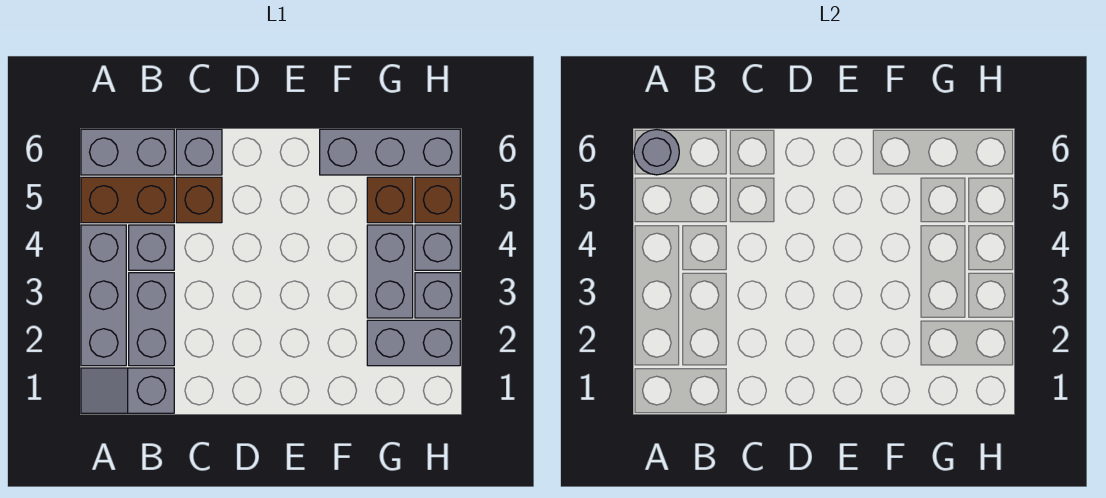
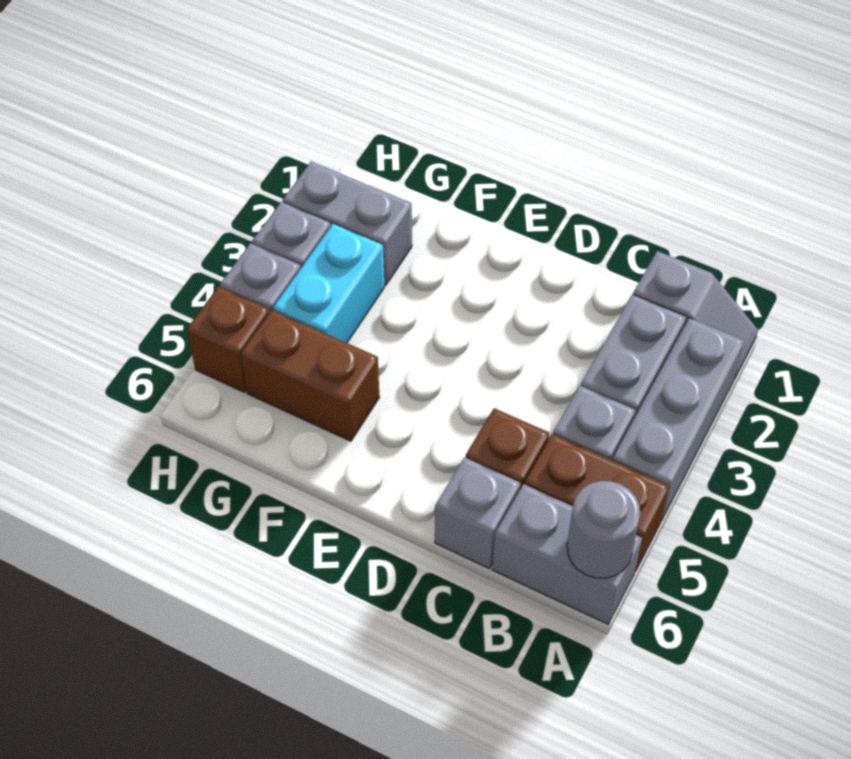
grey 1x3 brick [320,129,460,175] -> none
grey 1x2 brick [367,225,413,318] -> cyan 1x2 brick [273,224,385,343]
brown 1x1 brick [367,177,413,223] -> brown 1x2 brick [241,310,379,441]

